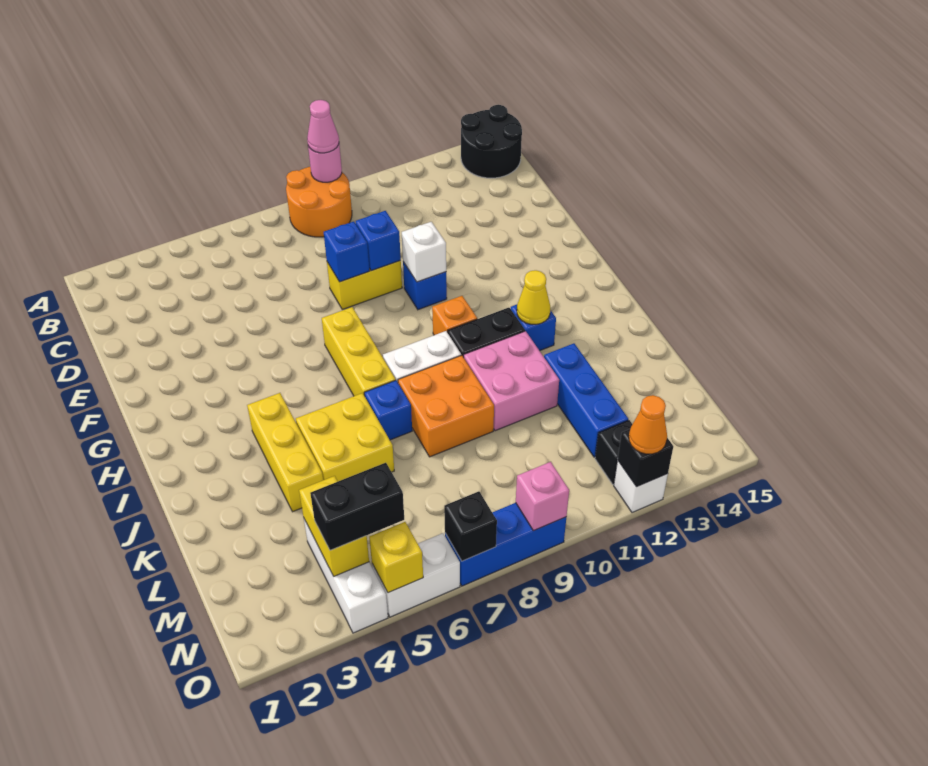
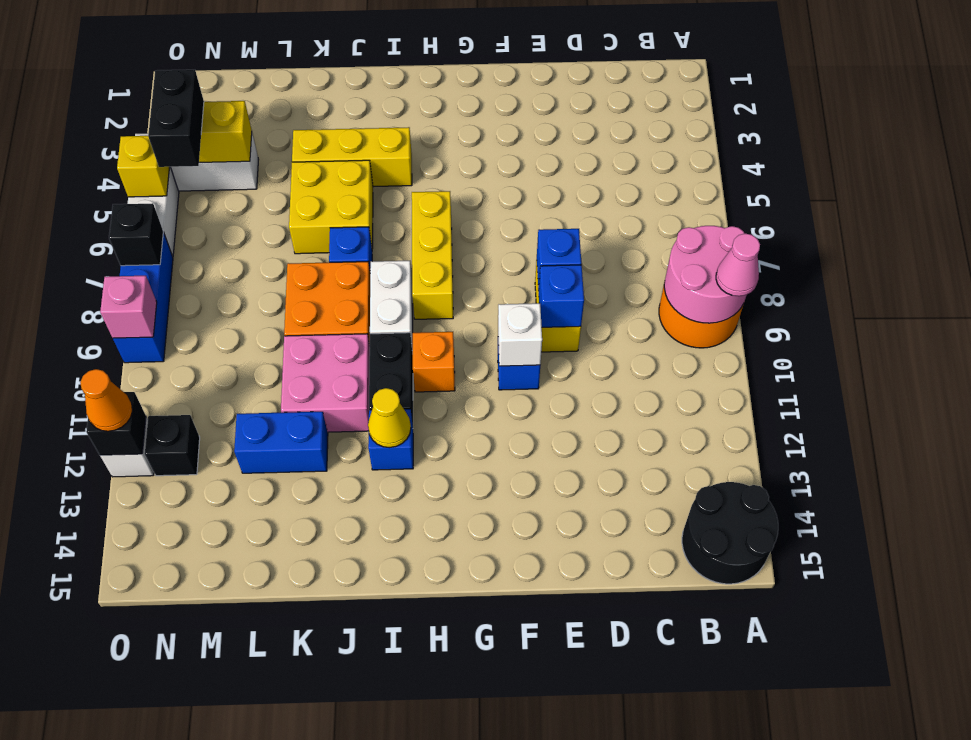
pink 1x1 round brick [308,145,342,182] -> pink 2x2 round brick [664,226,746,323]
yellow 1x3 brick [322,307,396,396] -> yellow 1x3 brick turned to [412,191,453,319]
blue 1x3 brick [544,343,628,457] -> blue 1x2 brick [234,412,328,473]

